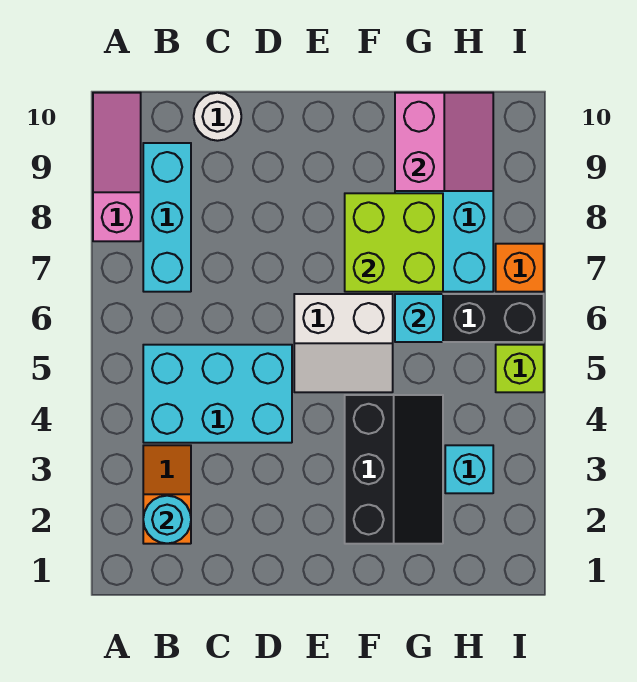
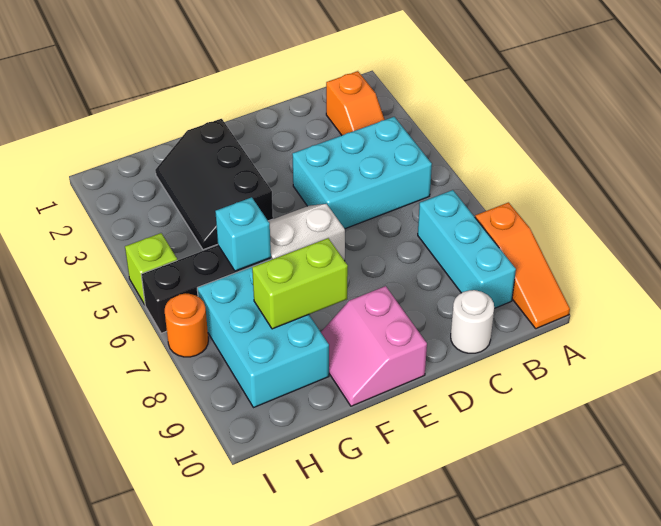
pink 1x3 slope [93,93,141,241] -> orange 1x3 slope [475,202,570,329]
cyan 1x1 round brick [143,496,191,544] -> none
lime 2x2 brick [345,193,443,292] -> lime 1x2 brick [252,238,348,329]
pink 2x2 slope [395,93,493,191] -> pink 2x2 slope moved to [321,286,427,406]
cyan 1x1 brick [445,445,493,493] -> none
orange 1x1 brick [496,244,544,292] -> orange 1x1 round brick [165,293,208,357]

